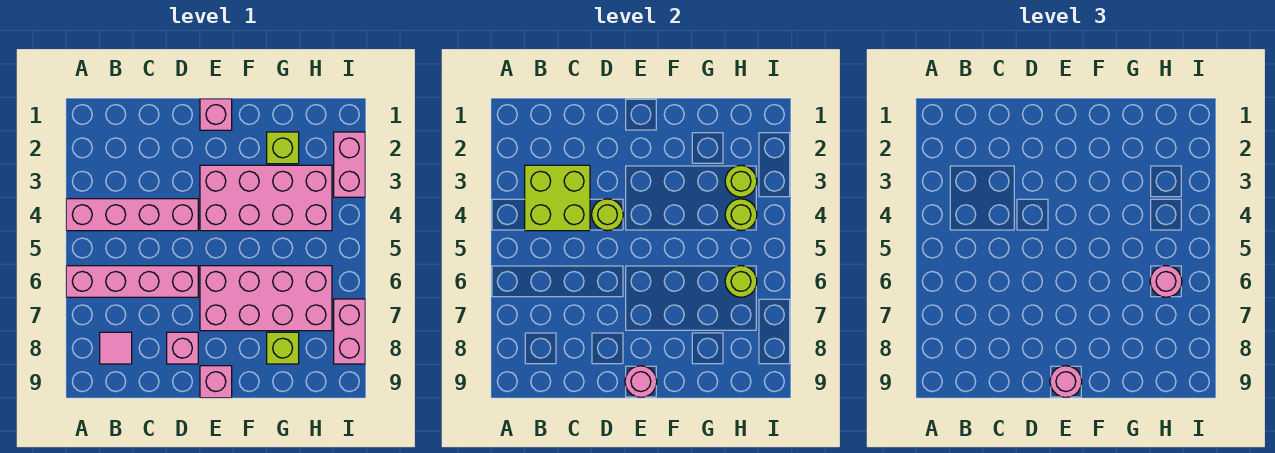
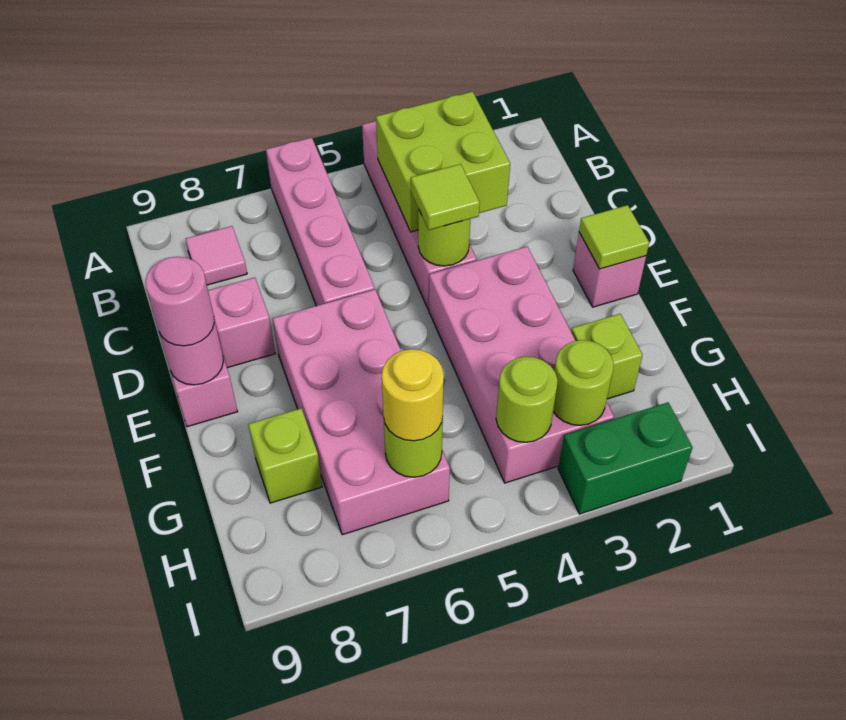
none -> lime 1x1 tile [411,164,480,230]
none -> lime 1x1 tile [579,205,649,269]
pink 1x1 round brick [1150,266,1182,297] -> yellow 1x1 round brick [382,349,444,441]
pink 1x2 brick [334,132,365,197] -> green 1x2 brick [558,402,693,514]
pink 1x2 brick [334,299,365,364] -> none

